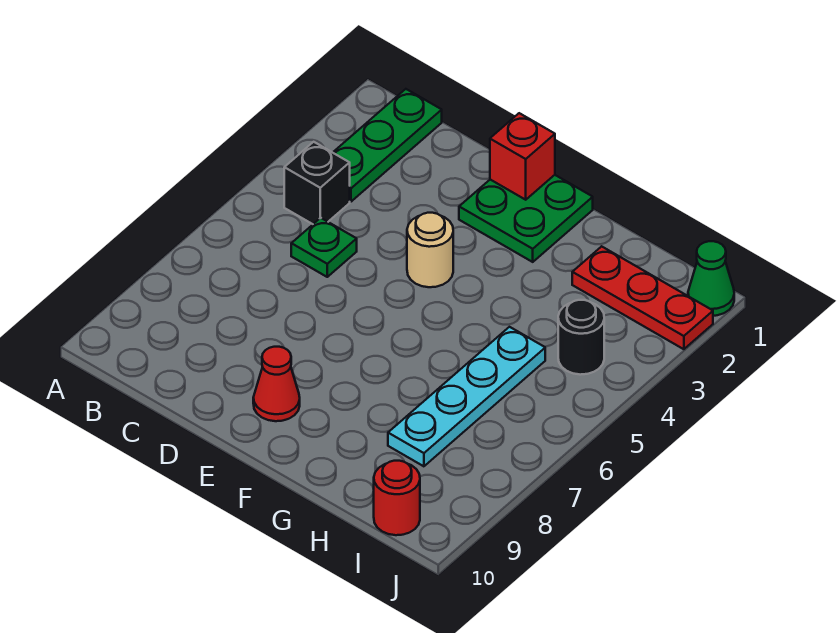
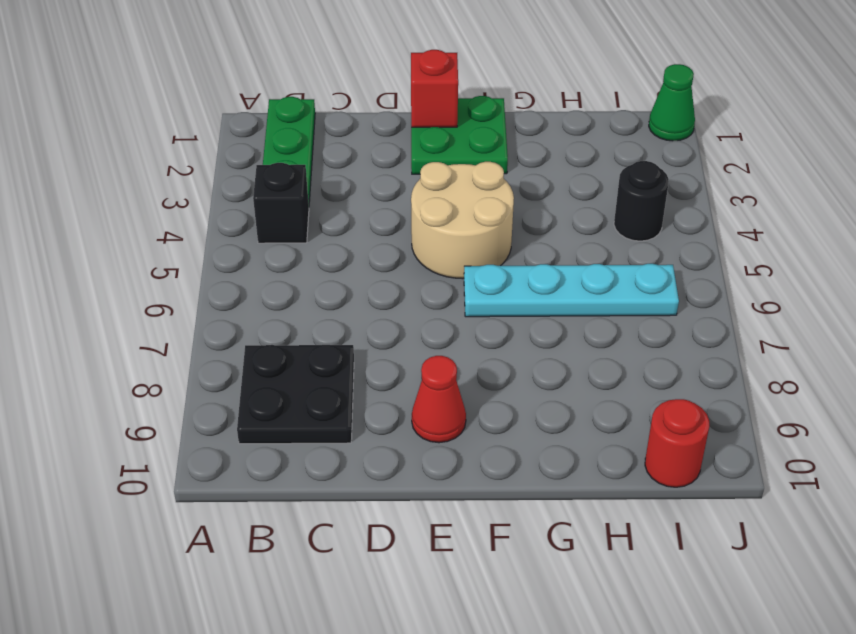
none -> black 2x2 plate [237,345,354,444]
green 1x1 plate [291,218,357,277] -> none
tan 1x1 round brick [407,213,453,287] -> tan 2x2 round brick [411,162,514,279]
red 1x3 plate [572,246,713,349] -> none
cyan 1x4 plate [388,327,545,466] -> cyan 1x4 plate turned to [464,264,679,317]

